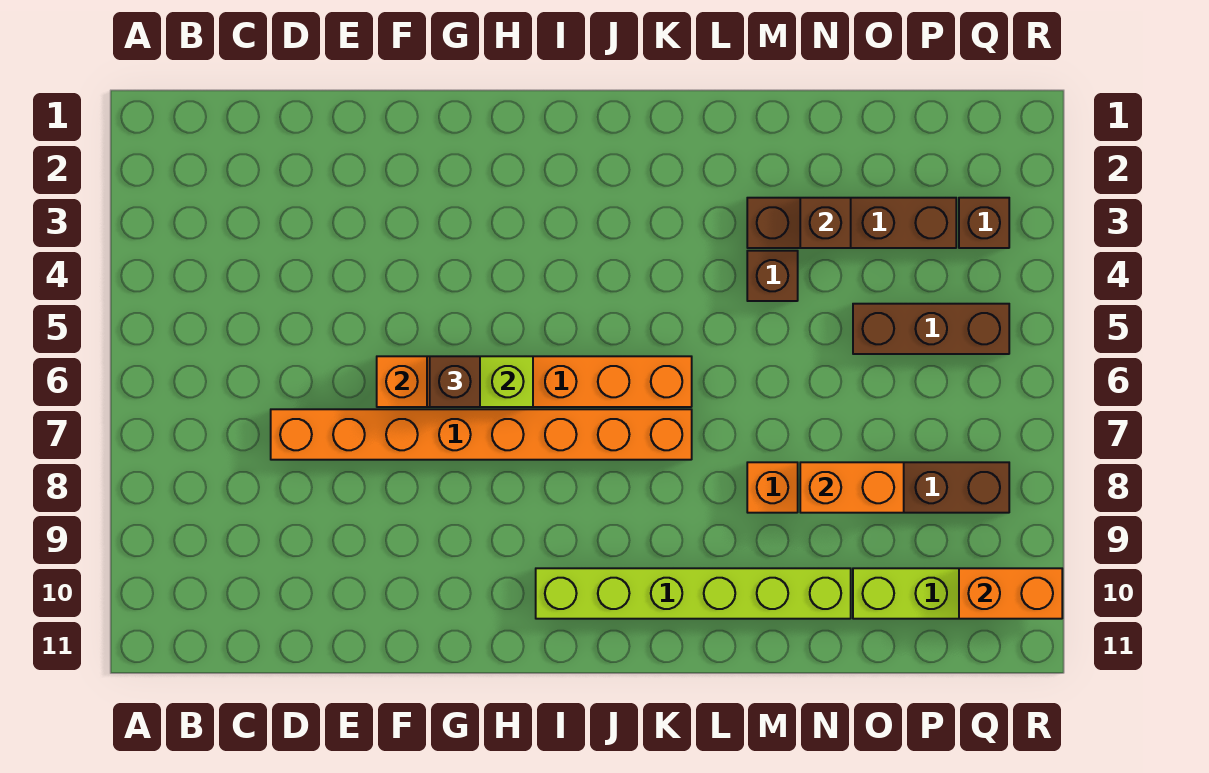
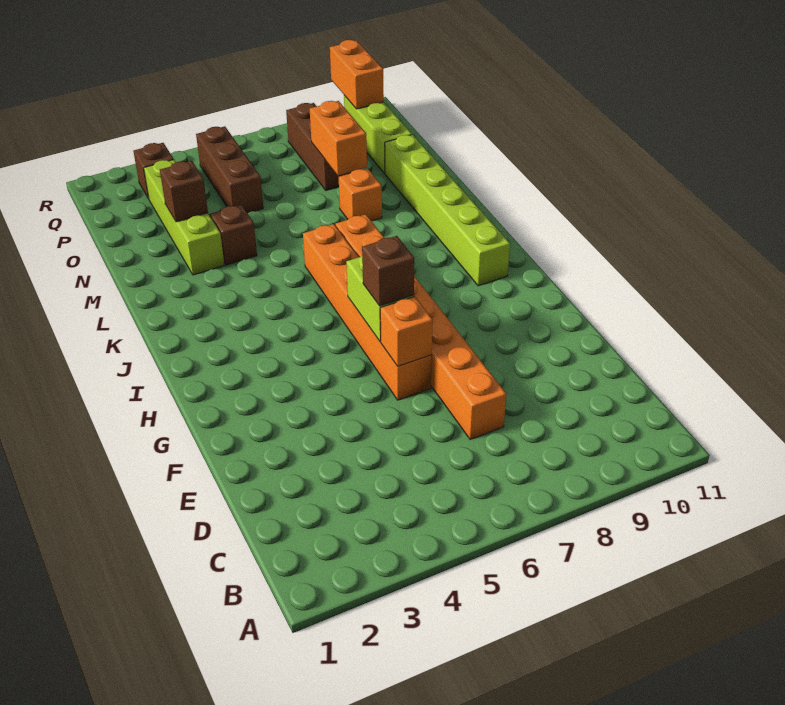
brown 1x4 brick [747,198,956,248] -> lime 1x4 brick [144,160,224,275]

